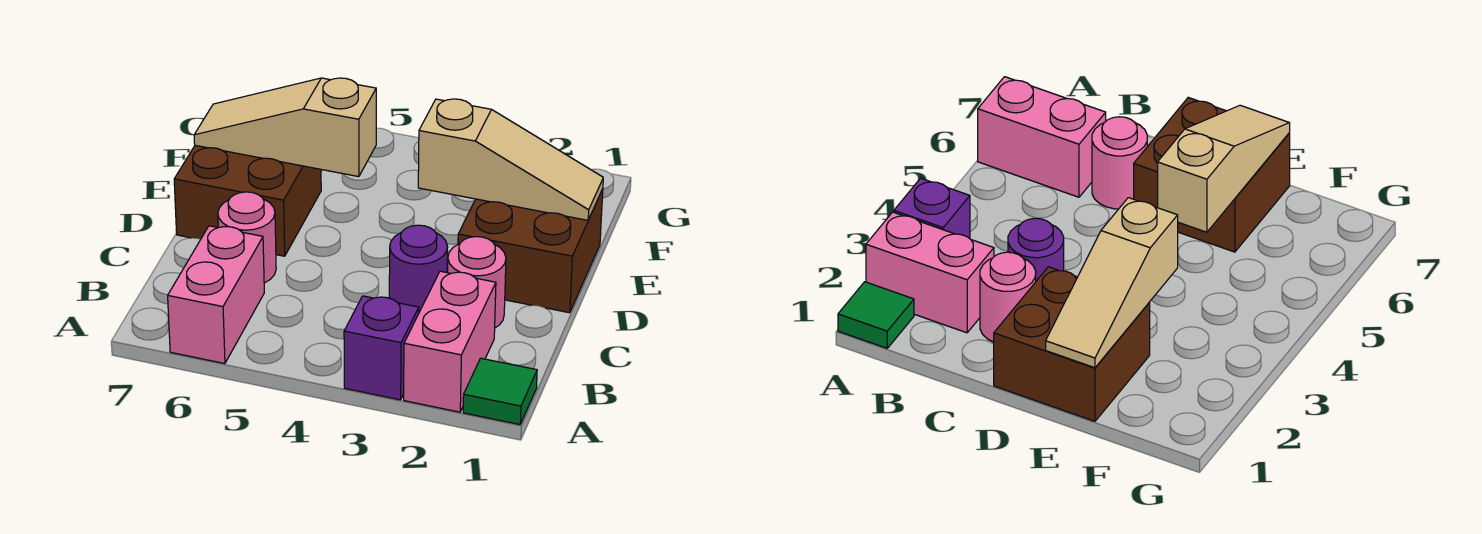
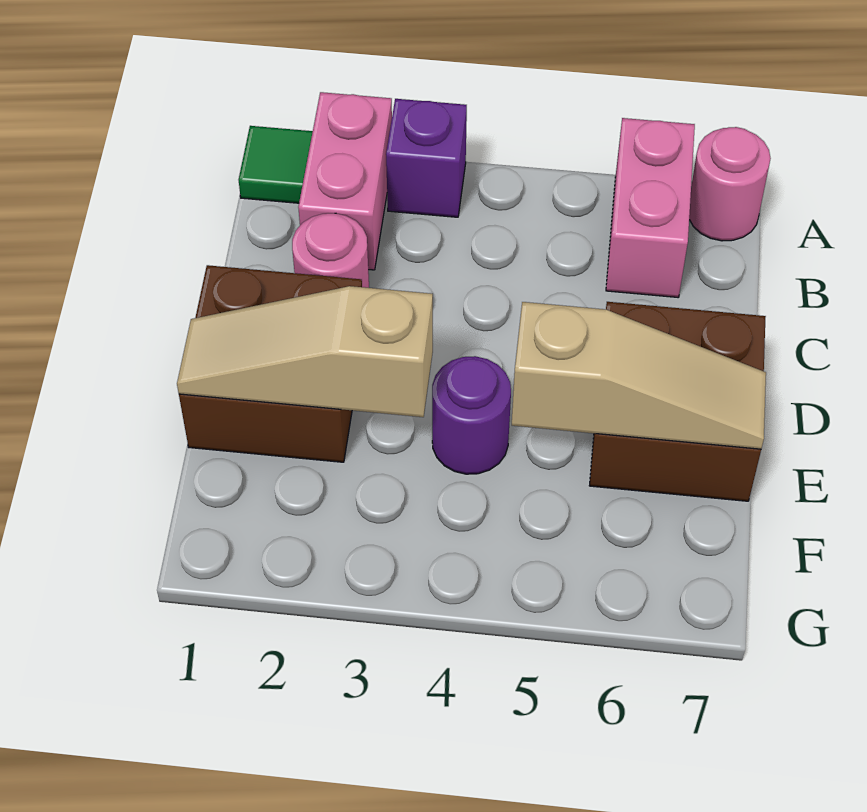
purple 1x1 round brick [389,225,448,312] -> purple 1x1 round brick moved to [432,356,511,474]
pink 1x1 round brick [218,192,276,283] -> pink 1x1 round brick moved to [689,127,771,241]

